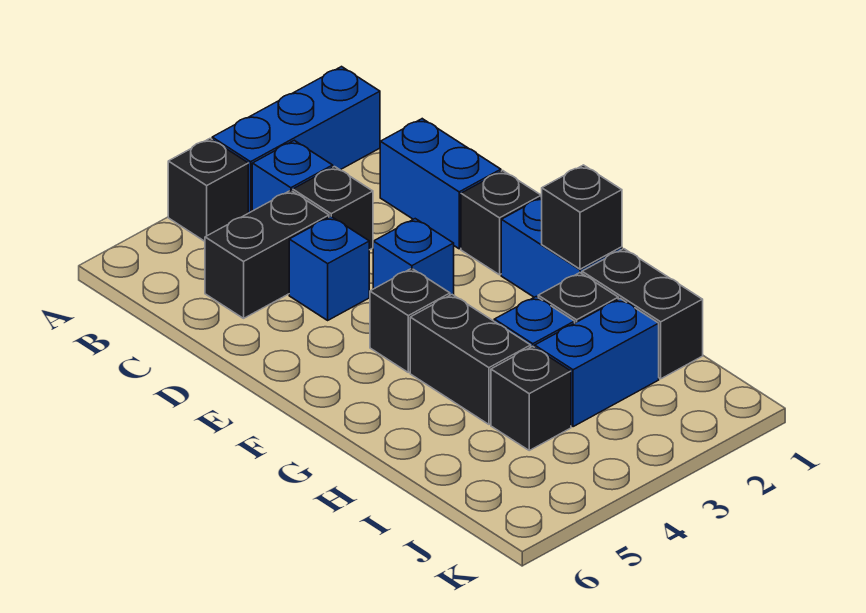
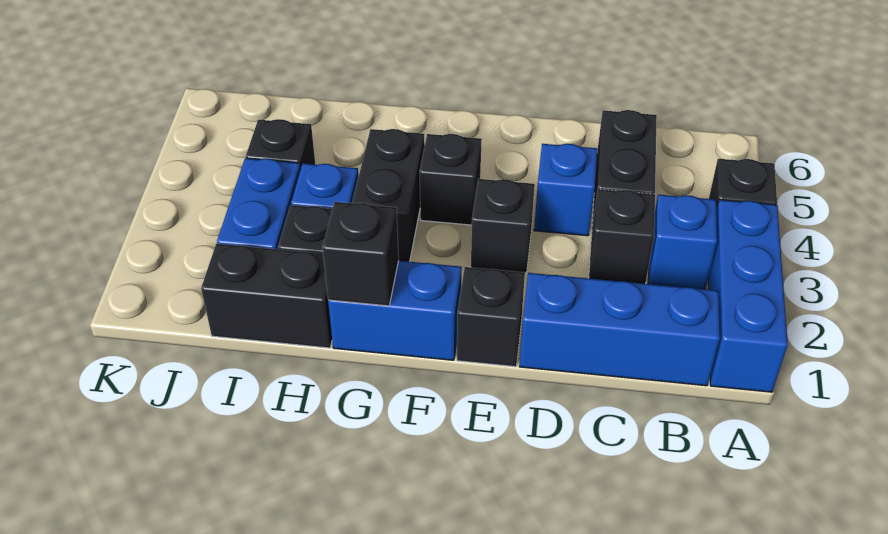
blue 1x2 brick [380,119,501,249] -> blue 1x3 brick [520,273,720,386]
blue 1x1 brick [373,219,454,295] -> black 1x1 brick [471,179,535,273]
black 1x2 brick [410,295,531,424] -> black 1x2 brick turned to [352,129,425,262]

